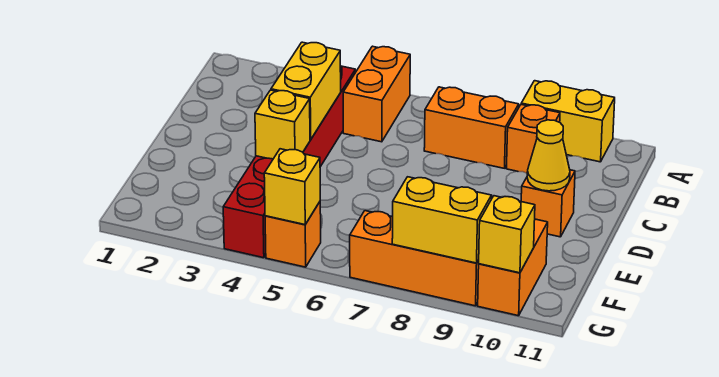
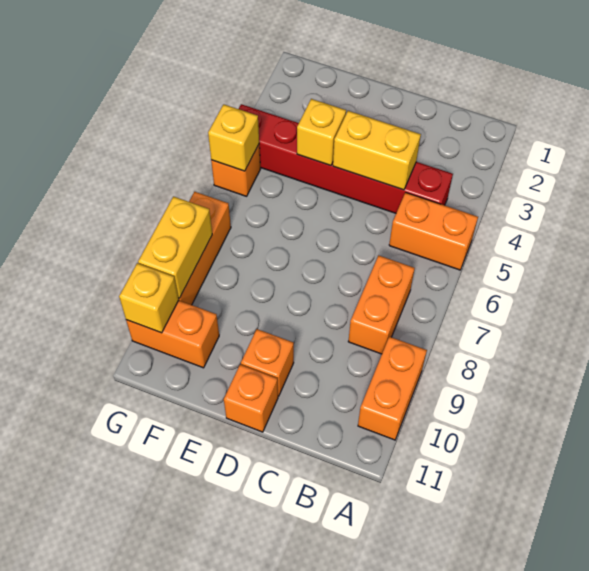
yellow 1x2 brick [521,81,615,162] -> orange 1x2 brick [358,337,427,440]
orange 1x1 brick [507,105,560,173] -> orange 1x1 brick moved to [224,365,278,432]
yellow 1x1 cone [527,120,570,191] -> none

